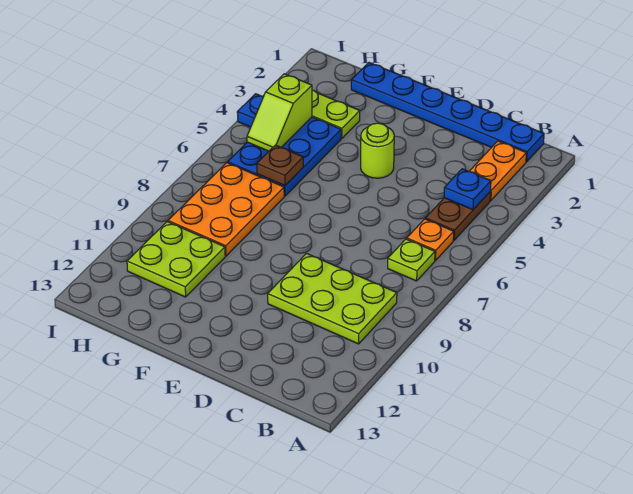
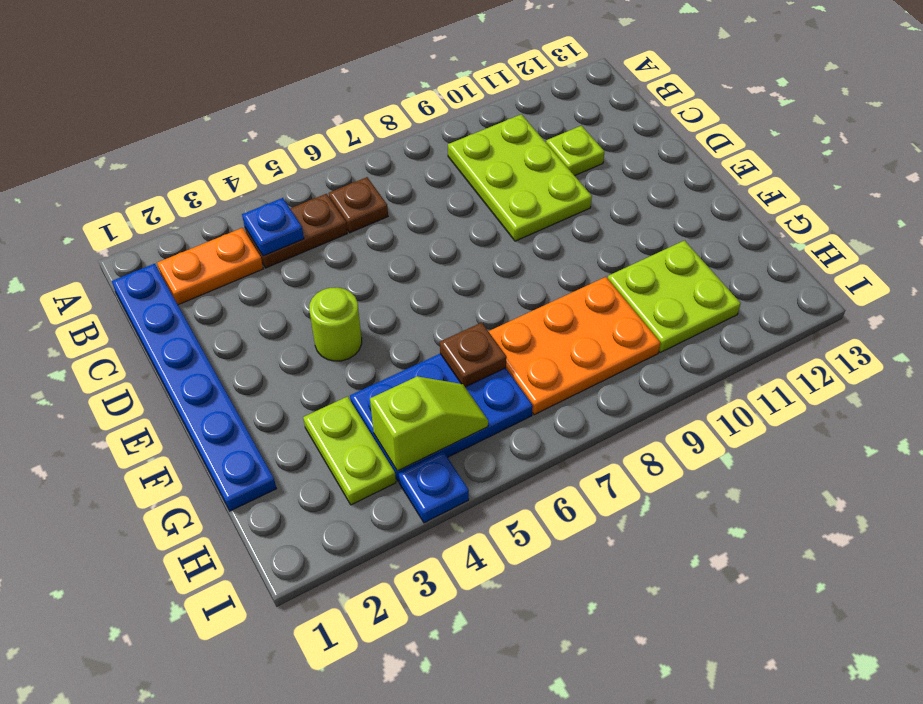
orange 1x1 plate [407,219,454,261] -> brown 1x1 plate [329,177,388,233]
lime 1x1 plate [388,239,435,281] -> lime 1x1 plate moved to [546,126,604,176]

